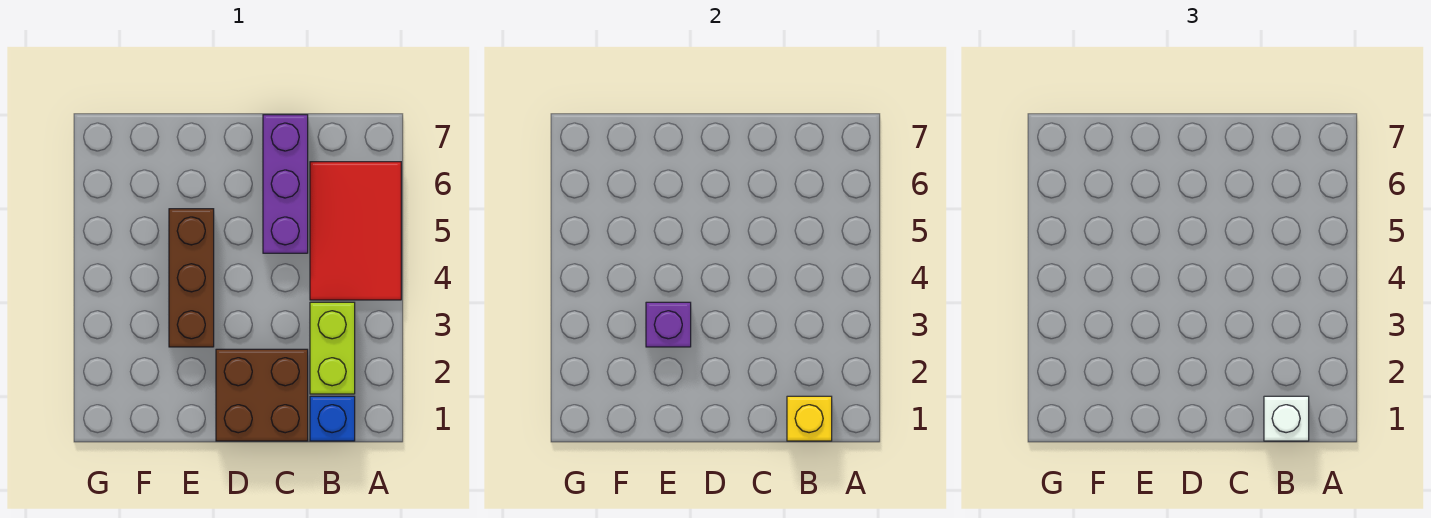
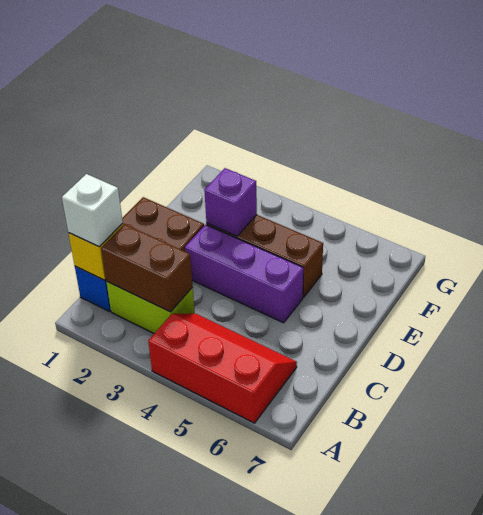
red 2x3 tile [310,162,401,300] -> red 2x3 slope [148,314,297,423]
none -> brown 1x2 brick [101,224,193,312]
purple 1x3 brick [263,115,308,253] -> purple 1x3 brick moved to [185,224,303,323]

